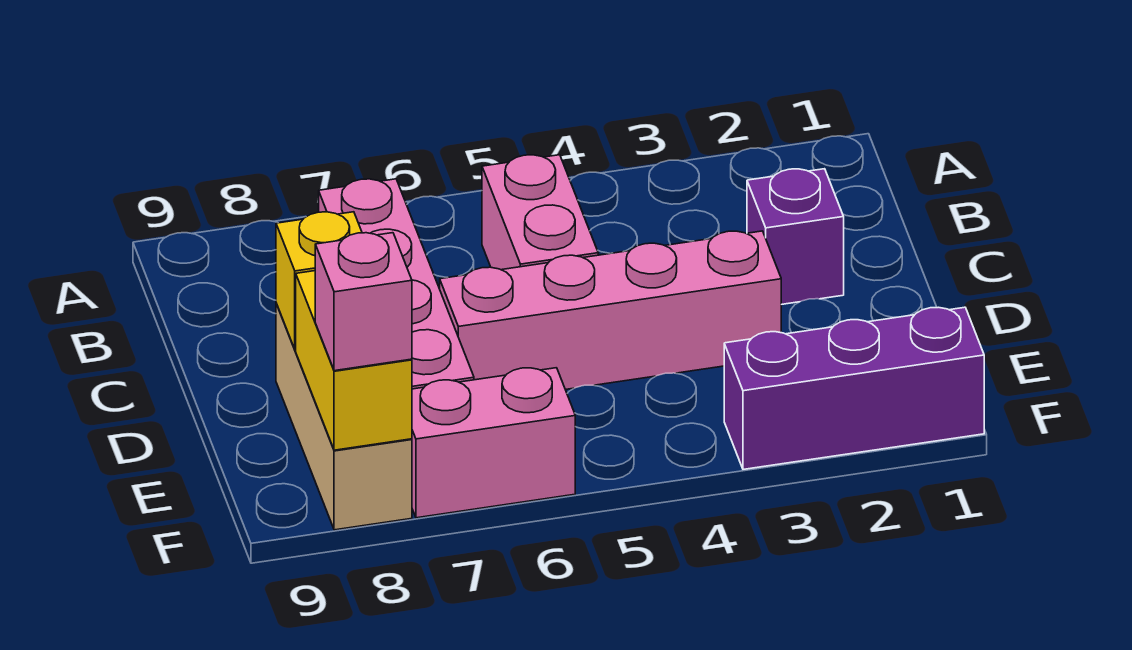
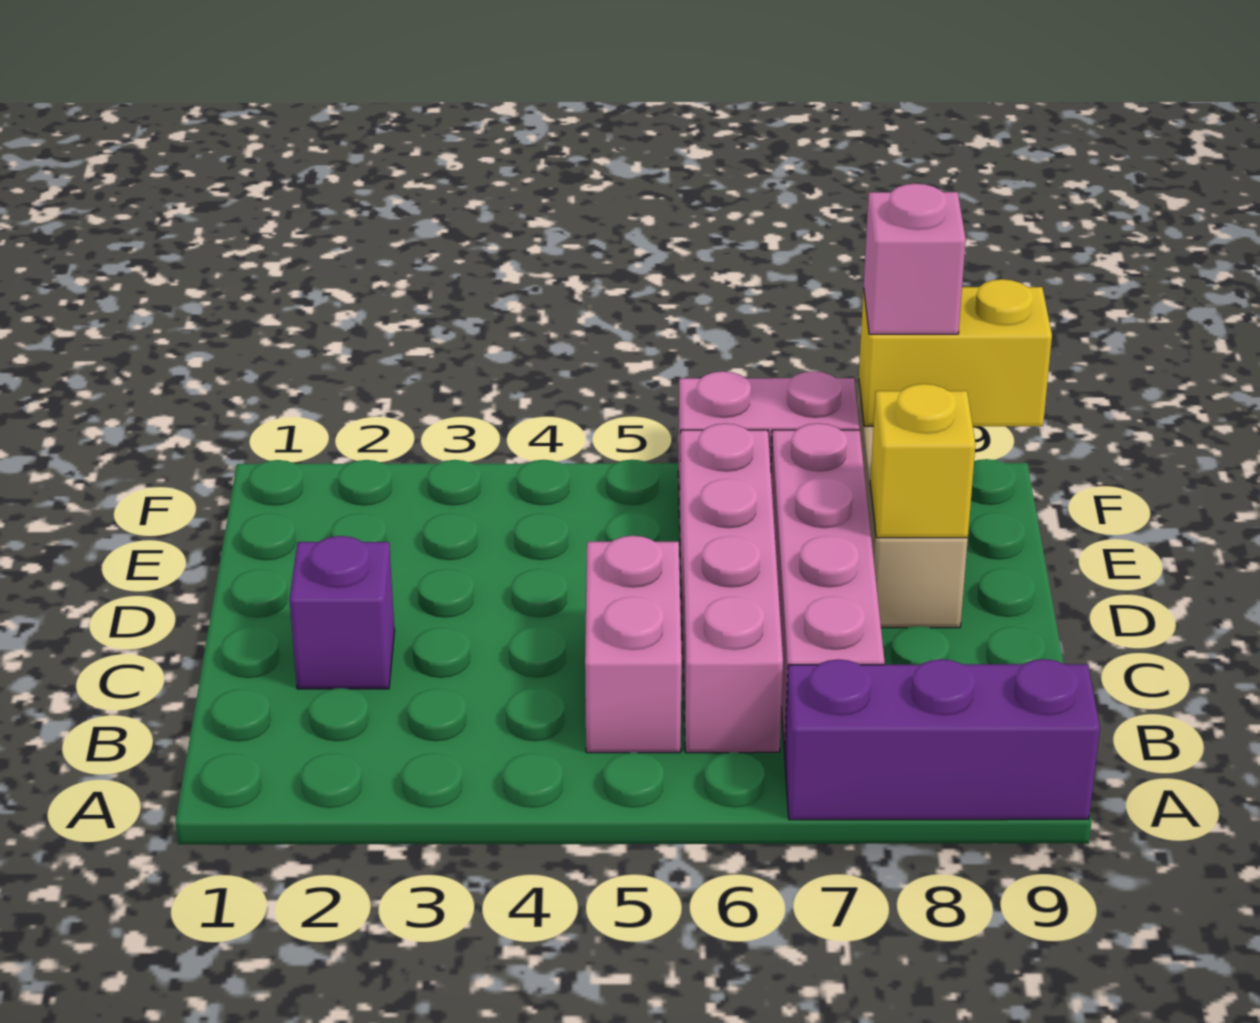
pink 1x4 brick [440,231,781,390] -> pink 1x4 brick turned to [679,423,783,753]
yellow 1x2 brick [296,271,412,450] -> yellow 1x2 brick turned to [859,279,1052,426]
purple 1x3 brick [724,307,984,469] -> purple 1x3 brick moved to [785,659,1100,820]

